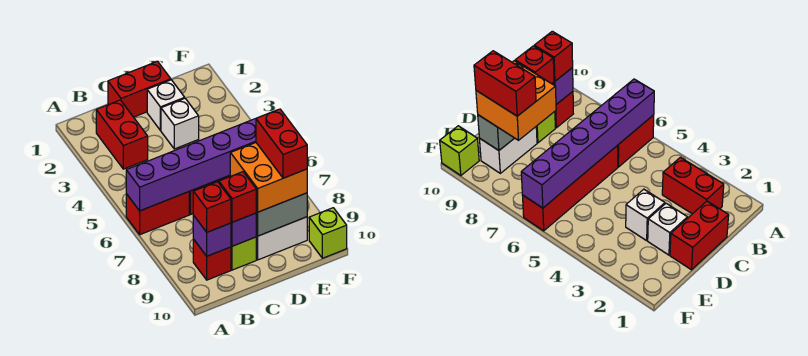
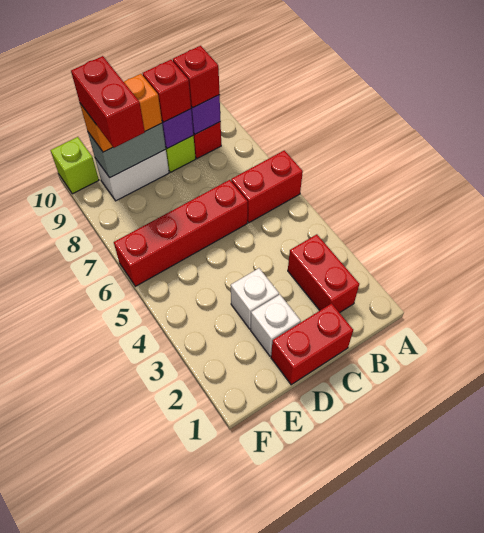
purple 1x6 brick [126,119,256,211] -> none
orange 2x2 brick [230,143,307,212] -> orange 1x2 brick [80,74,162,152]

